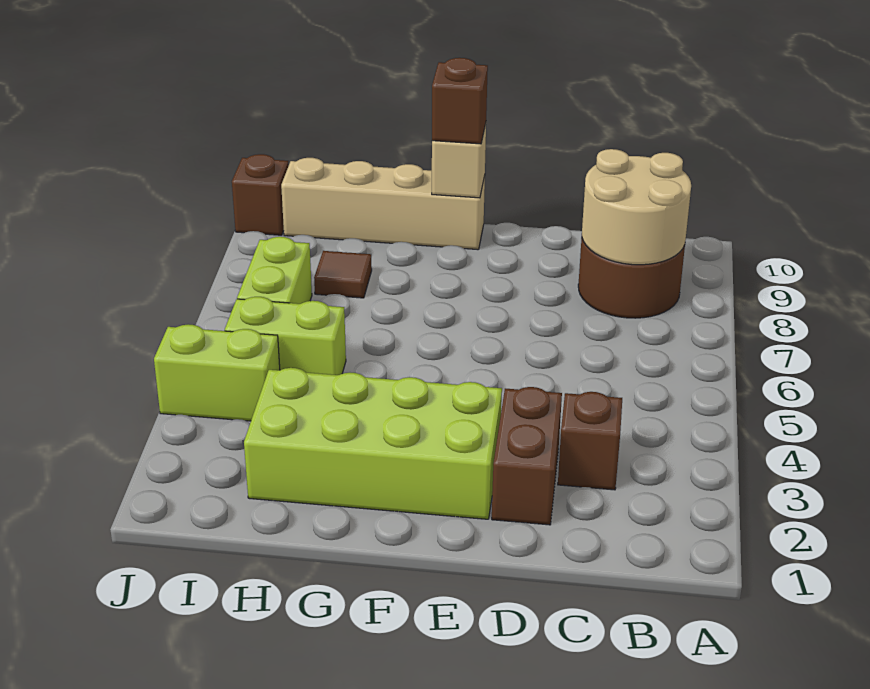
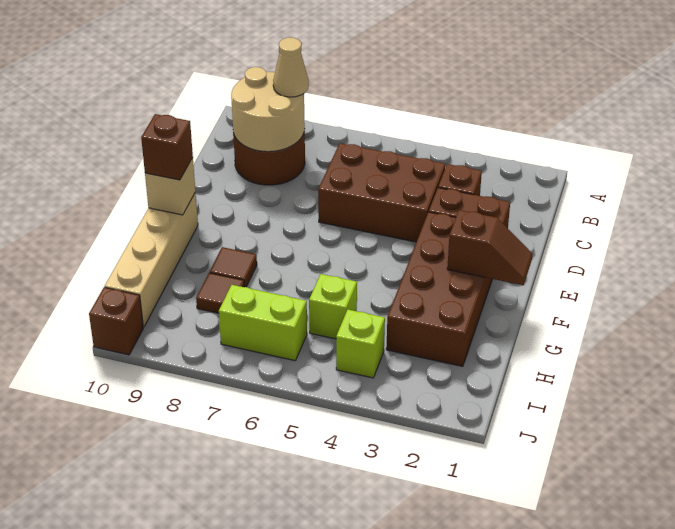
none -> tan 1x1 cone [273,38,309,97]
none -> brown 2x3 brick [318,143,445,242]
lime 2x4 brick [244,368,502,519] -> brown 2x4 brick [386,212,492,366]
none -> brown 1x2 slope [447,210,532,285]
none -> brown 1x1 tile [210,247,257,287]
lime 1x2 brick [225,297,346,375] -> lime 1x1 brick [309,274,357,339]
lime 1x2 brick [154,324,280,421] -> lime 1x1 brick [336,310,385,378]

